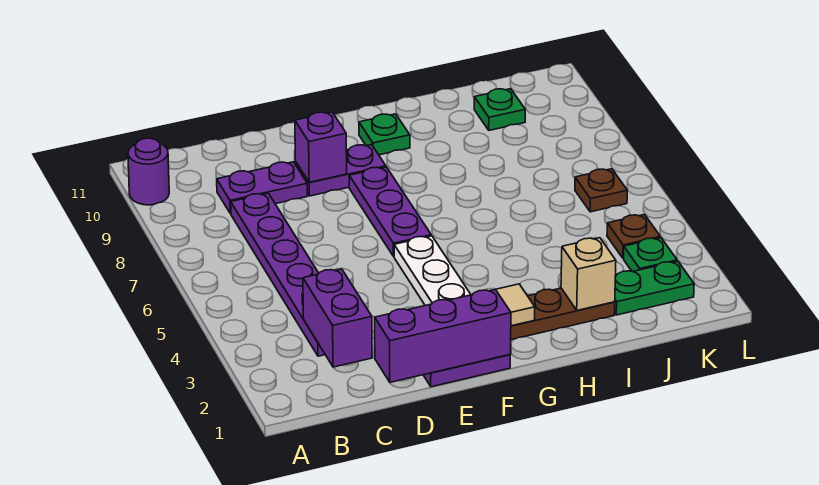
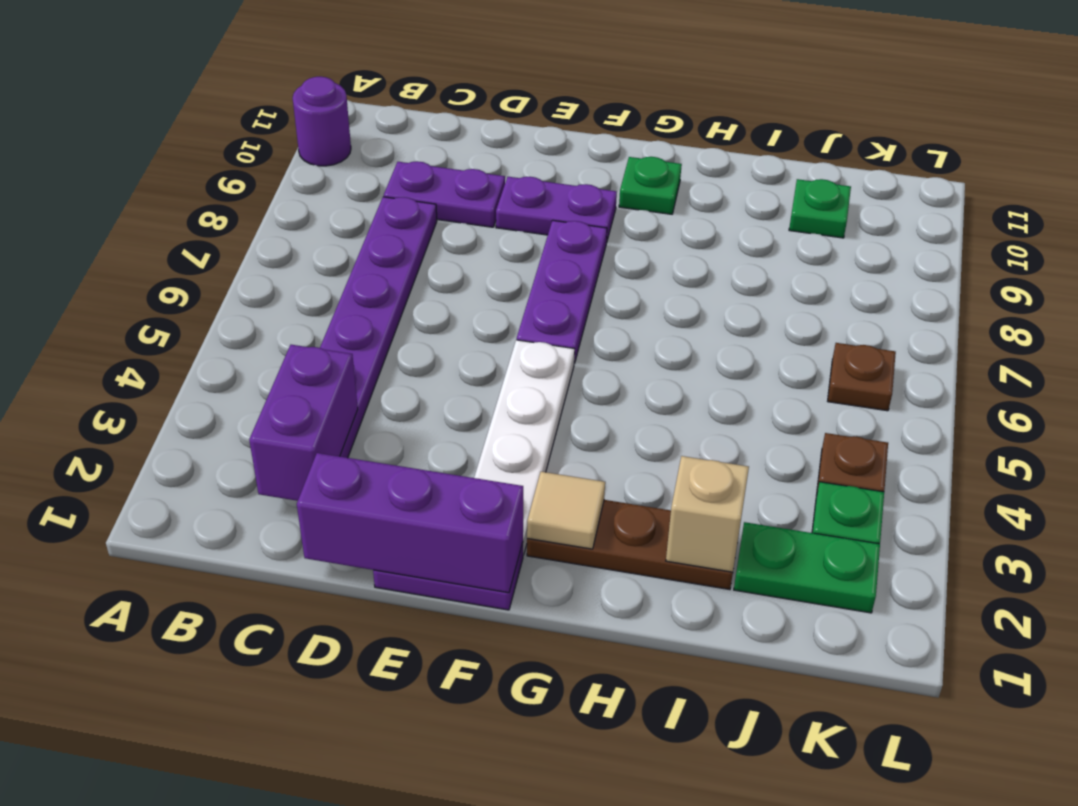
purple 1x1 brick [295,112,347,182] -> none

